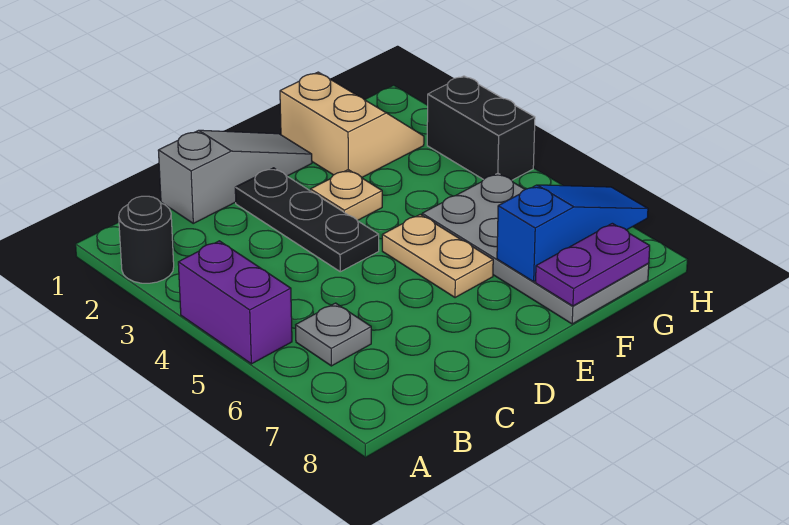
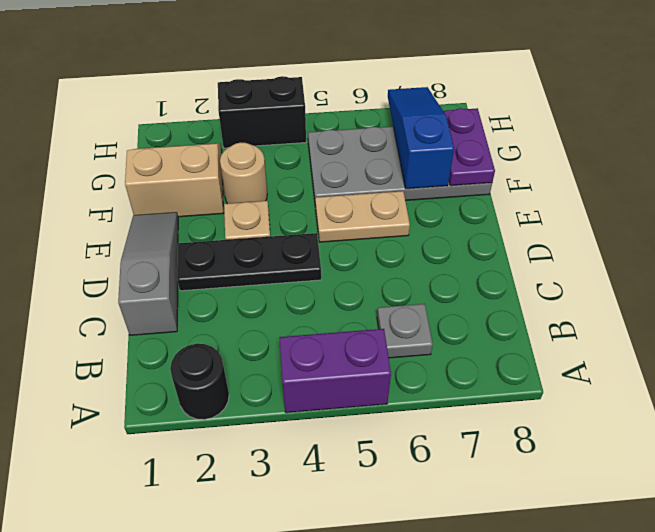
none -> tan 1x1 round brick [220,142,267,204]

